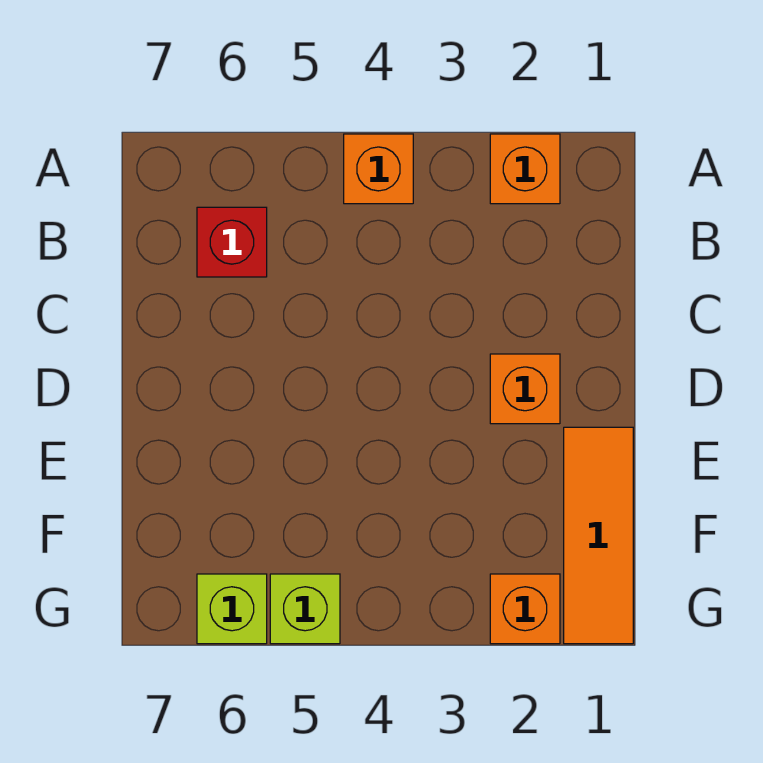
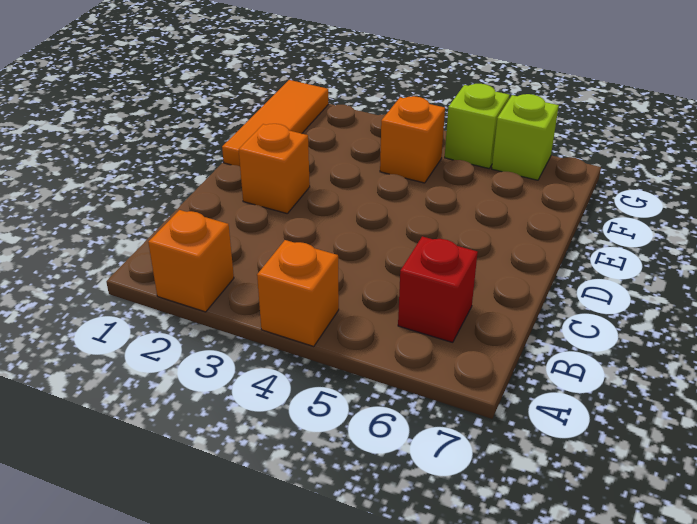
orange 1x1 brick [490,574,560,644] -> orange 1x1 brick moved to [380,96,445,183]

